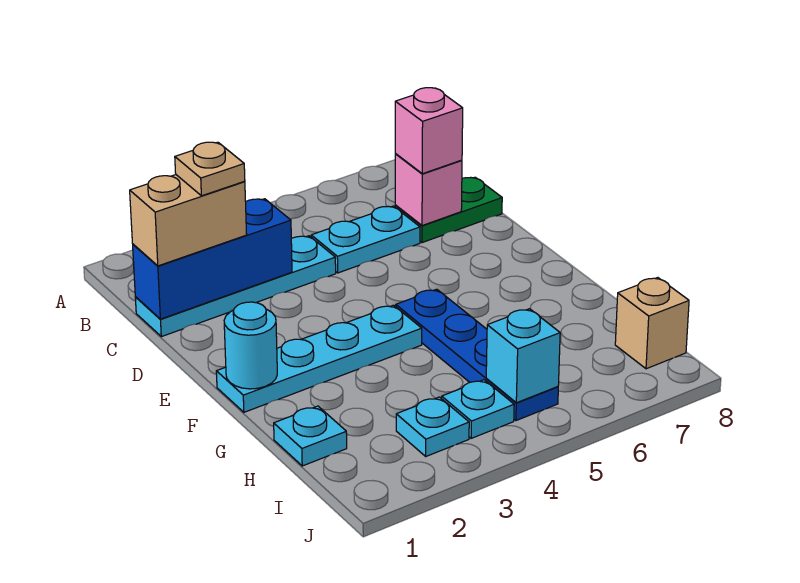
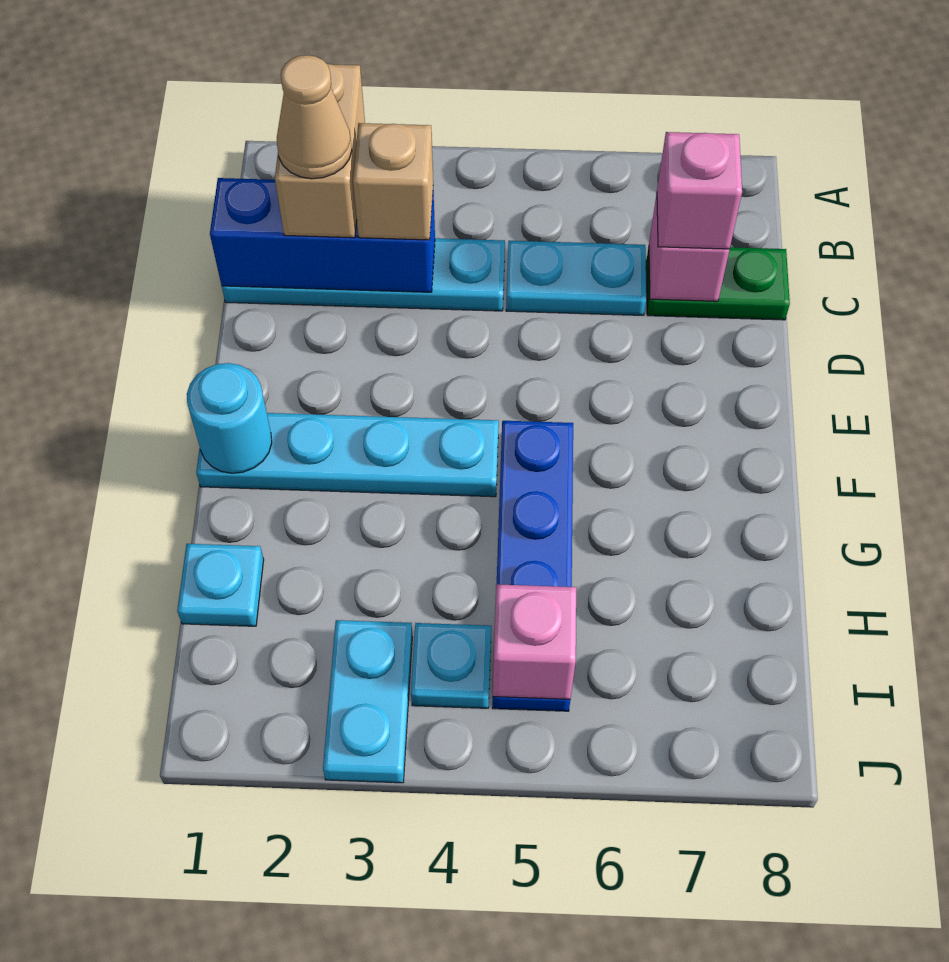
tan 1x2 brick [130,175,247,266] -> tan 1x2 brick turned to [275,64,365,238]
tan 1x1 plate [175,142,245,196] -> tan 1x1 cone [277,55,352,179]
cyan 1x1 plate [396,397,469,456] -> cyan 1x2 plate [323,620,412,783]
cyan 1x1 brick [486,309,560,403] -> pink 1x1 brick [493,584,576,699]
tan 1x1 brick [615,278,689,369] -> tan 1x1 brick moved to [353,123,433,240]

